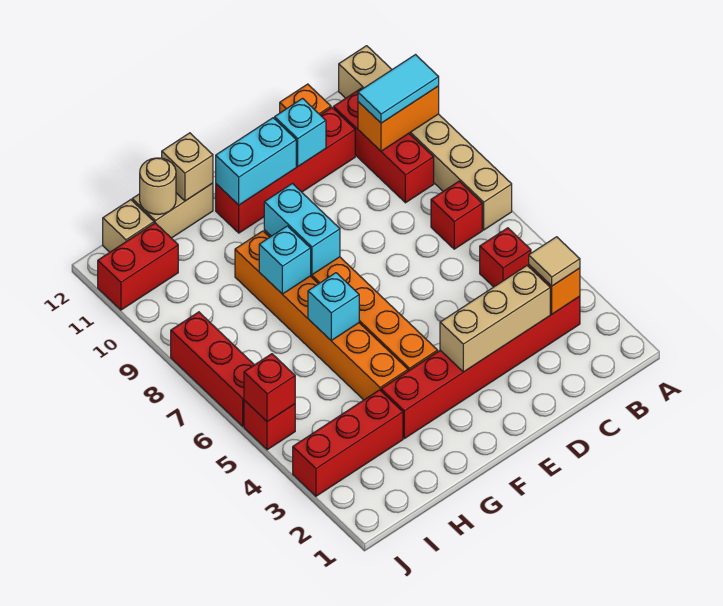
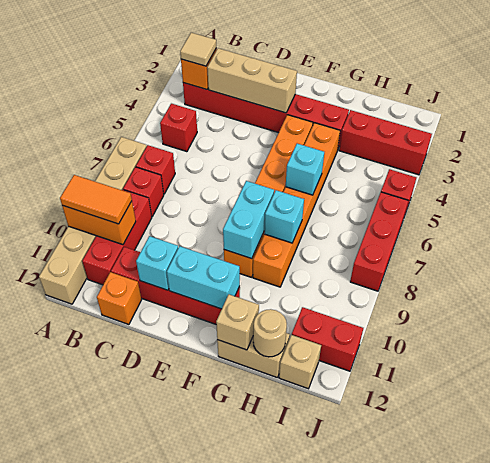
cyan 1x2 tile [358,55,439,123] -> orange 1x2 tile [60,175,132,224]
red 1x1 brick [244,354,295,422] -> red 1x1 brick moved to [123,167,164,216]

